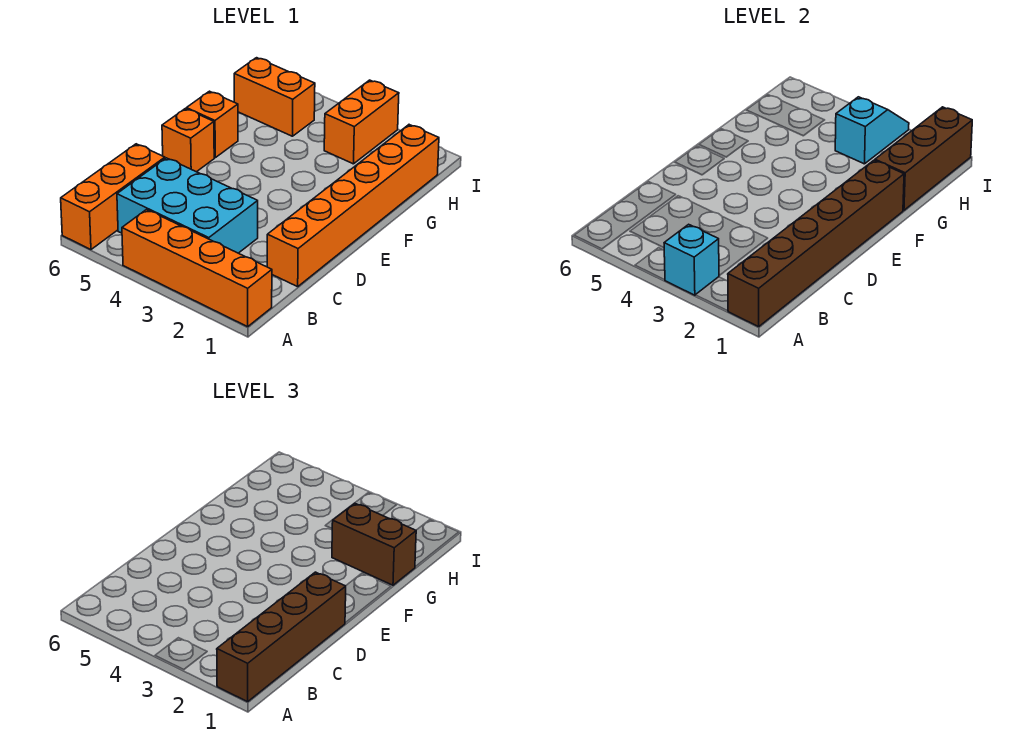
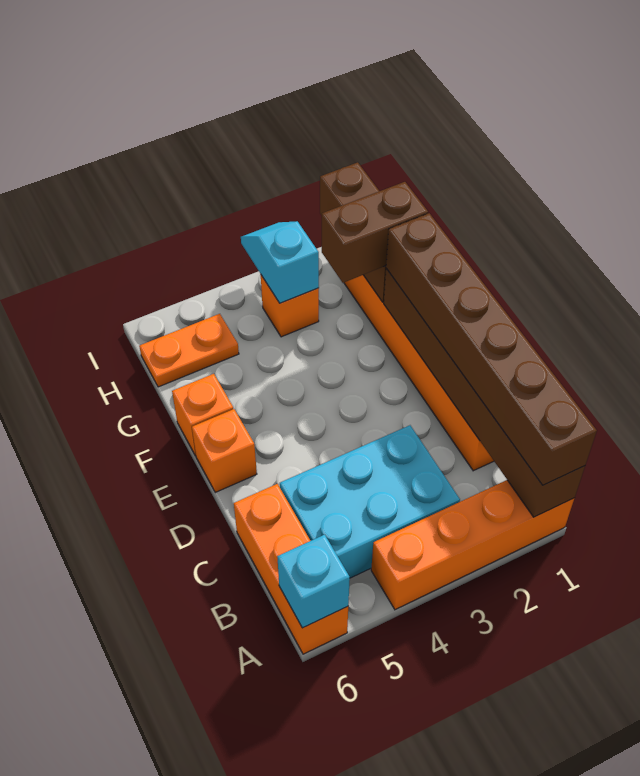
brown 1x4 brick [217,572,346,702] -> brown 1x6 brick [386,213,597,485]
cyan 1x1 brick [664,224,719,295] -> cyan 1x1 brick moved to [277,535,350,628]
orange 1x2 brick [324,80,399,164] -> orange 1x1 brick [261,275,319,337]
orange 1x2 brick [234,58,315,136] -> orange 1x2 plate [139,314,239,387]

